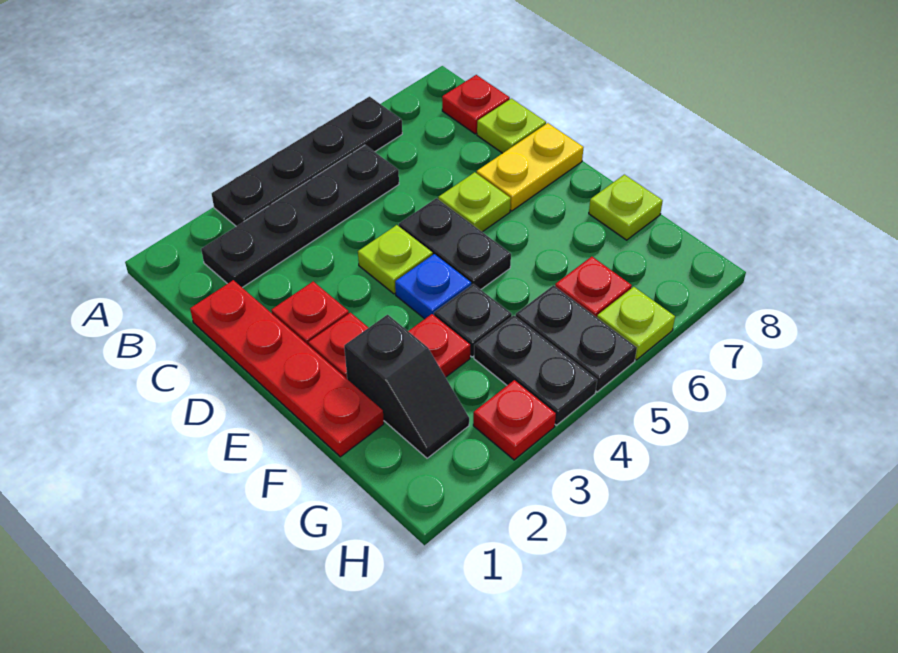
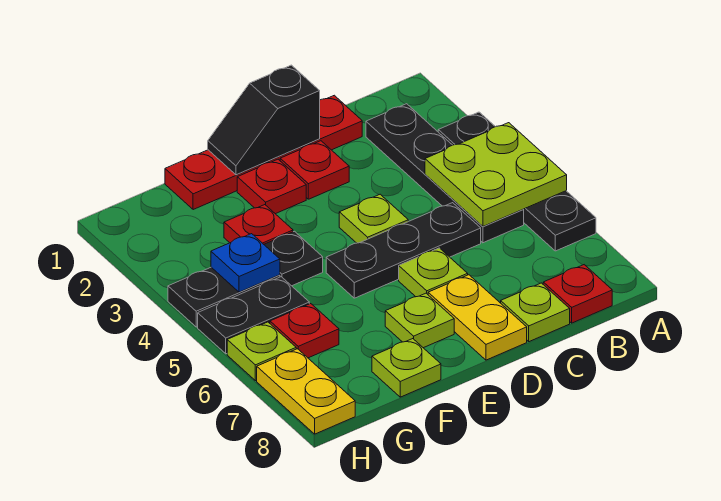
none -> lime 2x2 plate [425,123,567,226]
black 1x2 plate [399,198,511,290] -> black 1x3 plate [326,203,481,298]
blue 1x1 plate [395,254,471,319] -> blue 1x1 plate moved to [211,234,280,292]
none -> lime 1x1 plate [385,293,454,348]
black 1x2 slope [344,315,469,458] -> black 1x2 slope moved to [208,65,320,175]
red 1x1 plate [473,380,556,460] -> none
none -> yellow 1x2 plate [257,349,355,434]

